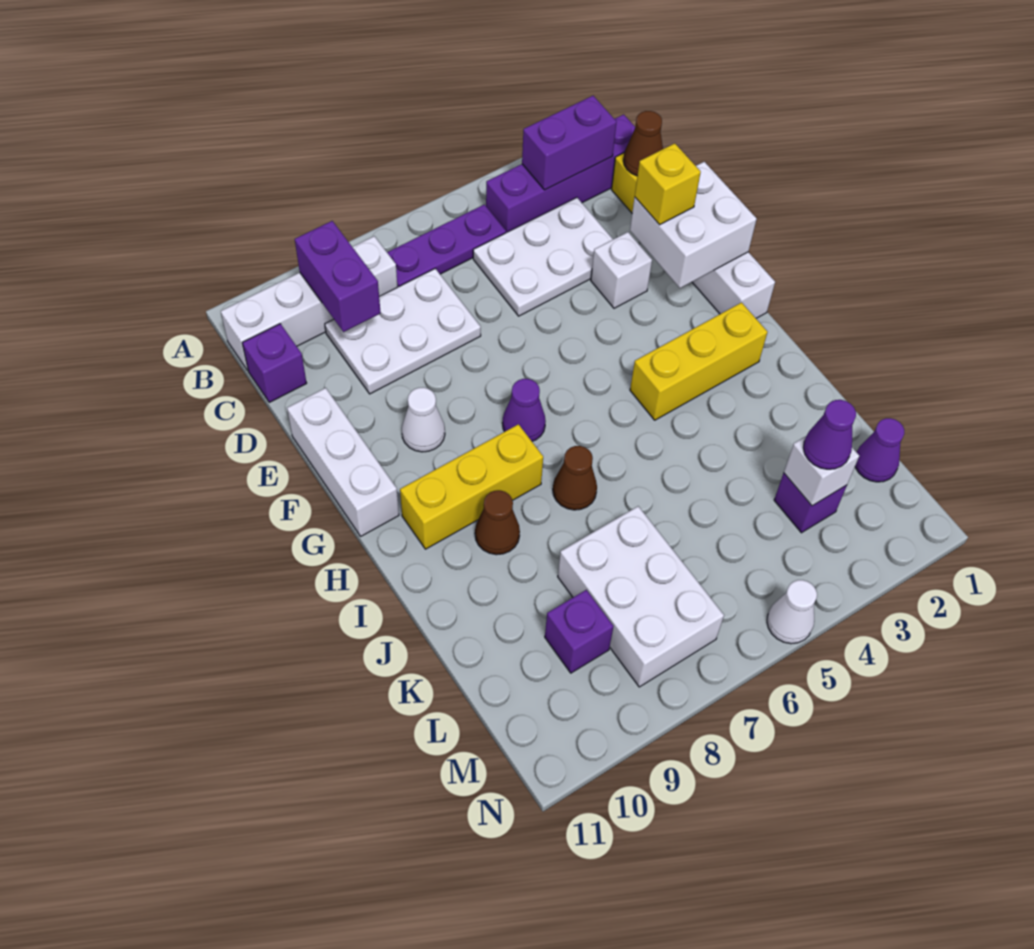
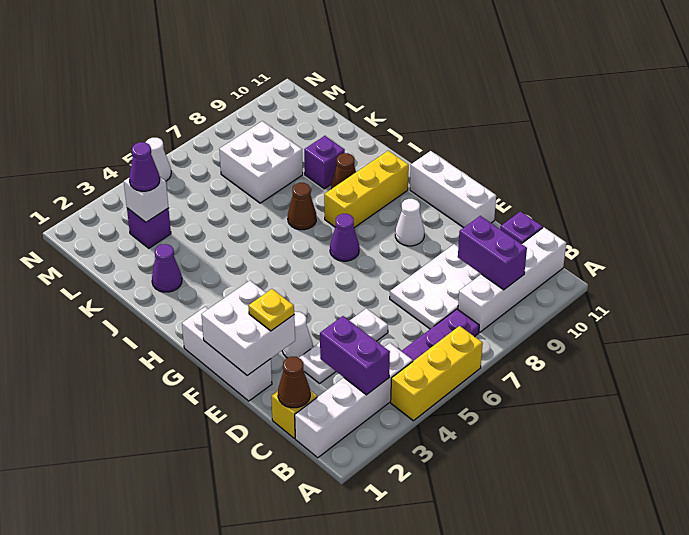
purple 1x4 brick [486,114,635,233] -> white 1x4 brick [295,343,413,458]
purple 1x2 brick [522,96,617,190] -> purple 1x2 brick turned to [320,316,390,395]
white 2x3 plate [473,198,613,316] -> white 1x3 plate [299,308,388,383]
yellow 1x1 brick [635,143,701,225] -> yellow 1x1 plate [249,289,294,331]
white 1x1 brick [591,232,652,308] -> white 1x1 cone [282,312,313,358]
yellow 1x3 brick [630,302,767,420] -> yellow 1x3 brick moved to [391,326,483,421]
white 2x3 brick [558,506,724,687] -> white 2x2 brick [219,121,303,203]
purple 1x1 cone [855,418,904,482] -> purple 1x1 cone moved to [152,244,182,292]
purple 1x1 brick [545,590,614,673] -> purple 1x1 brick moved to [304,136,345,189]

